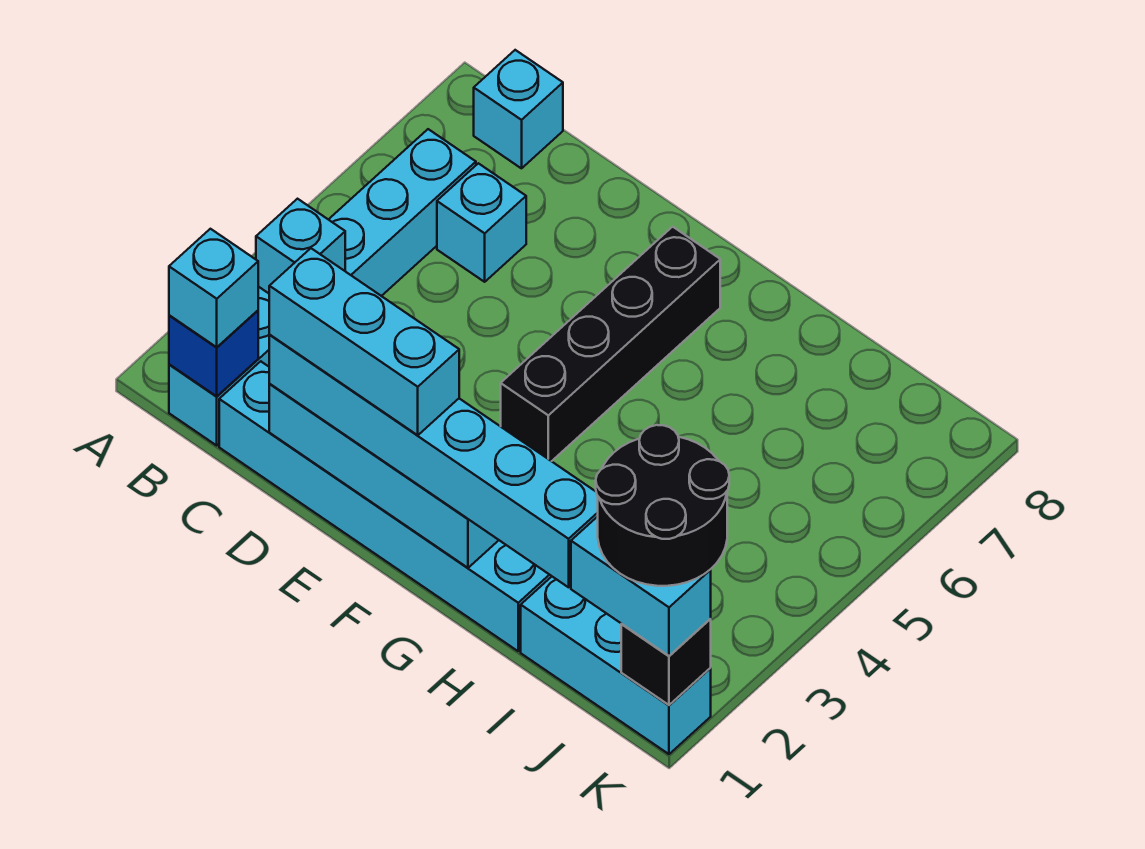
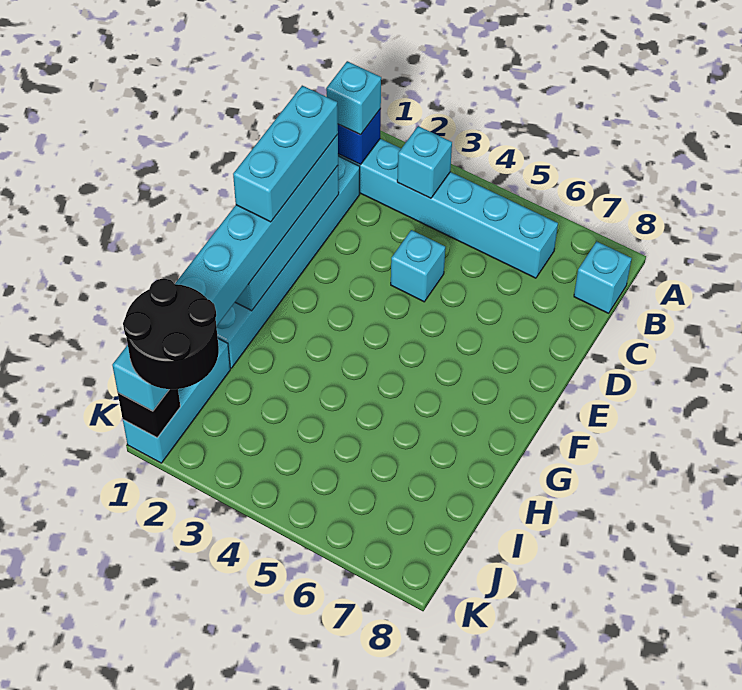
cyan 1x1 brick [437,163,526,282] -> cyan 1x1 brick moved to [391,230,445,302]
black 1x4 brick [501,227,720,461] -> none

